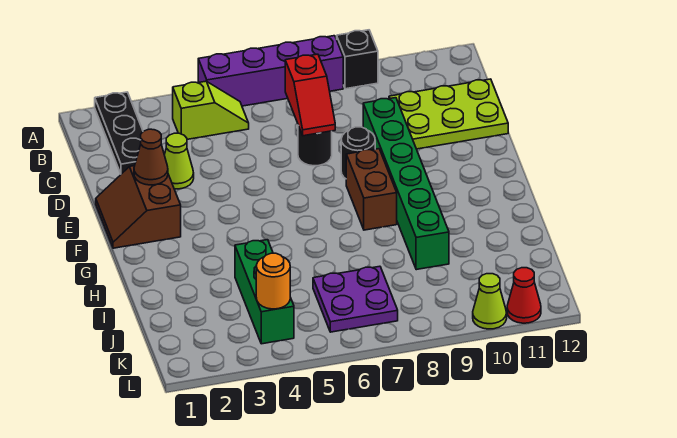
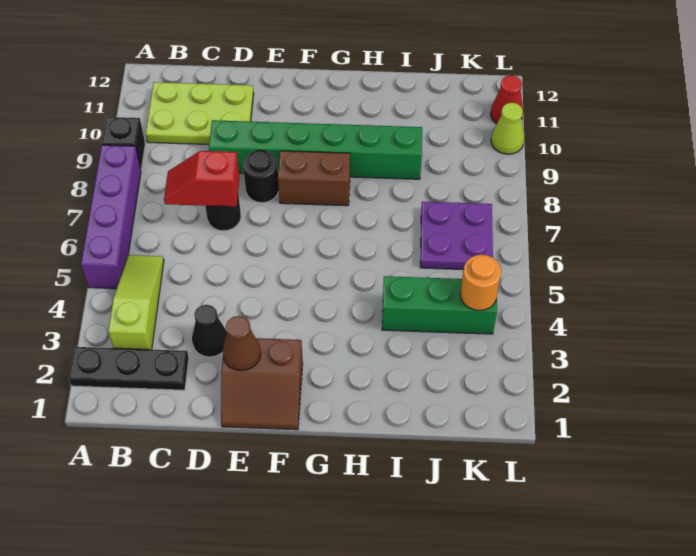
lime 1x2 slope [173,81,249,139] -> lime 1x3 slope [108,255,164,350]
red 1x2 slope [285,54,335,136] -> red 1x2 slope turned to [164,151,240,207]
lime 2x3 plate [389,79,508,149] -> lime 2x3 plate turned to [146,82,254,145]
lime 1x1 cone [164,133,194,189] -> black 1x1 cone [192,305,227,357]

